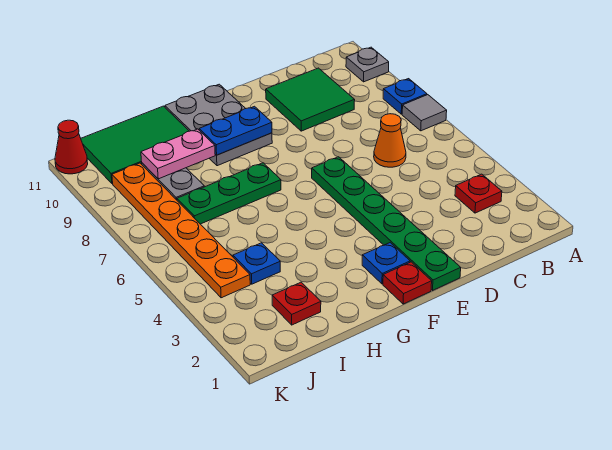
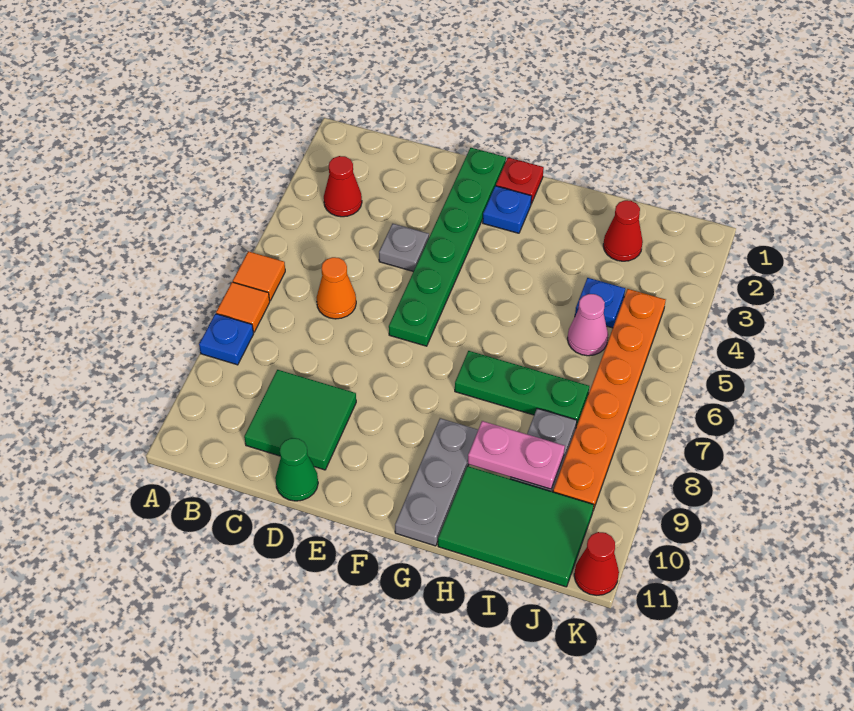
none -> orange 1x1 tile [233,251,285,301]
grey 1x1 tile [402,95,447,131] -> orange 1x1 tile [216,282,270,332]
grey 1x1 plate [346,47,389,82] -> grey 1x1 plate moved to [379,224,429,271]
red 1x1 plate [455,174,502,213] -> red 1x1 cone [324,156,362,217]
none -> green 1x1 cone [275,438,318,501]
grey 2x3 plate [165,84,272,166] -> grey 1x3 plate [395,418,478,546]
blue 1x2 plate [199,106,272,155] -> none
red 1x1 plate [272,282,321,325] -> red 1x1 cone [603,200,643,261]
none -> pink 1x1 cone [567,294,608,356]

